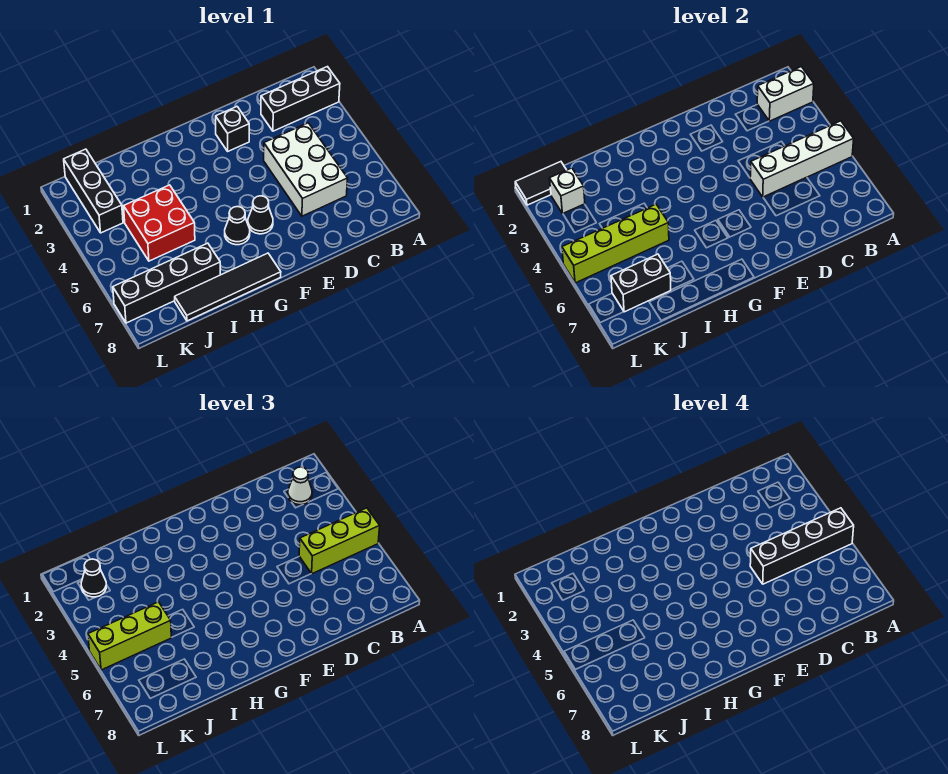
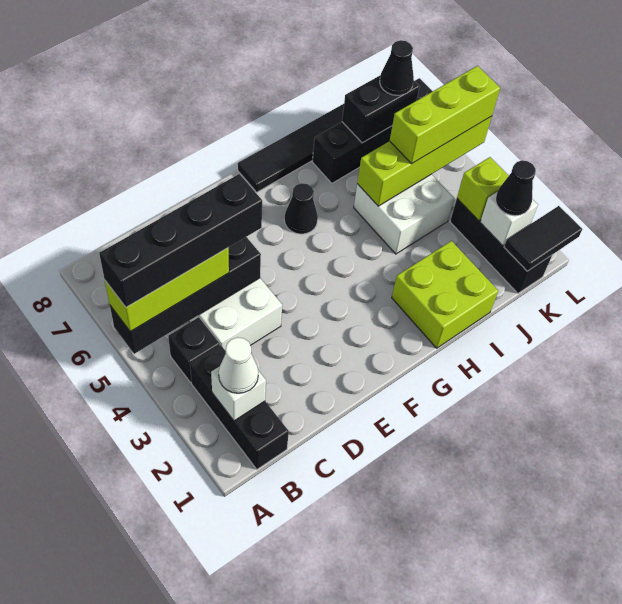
black 1x3 brick [261,67,340,131] -> black 1x3 brick turned to [190,345,289,469]
white 1x2 brick [757,67,814,121] -> white 1x1 brick [211,367,266,421]
white 1x4 brick [750,121,854,197] -> black 1x4 brick [110,237,261,354]
black 1x1 brick [216,107,249,151] -> black 1x1 brick moved to [168,317,220,383]
black 1x1 cone [248,196,273,234] -> black 1x1 cone moved to [380,40,414,95]
none -> lime 2x2 brick [392,241,498,348]
red 2x2 brick [124,185,195,261] -> white 2x2 brick [354,174,454,254]
none -> lime 1x1 brick [457,157,509,221]

